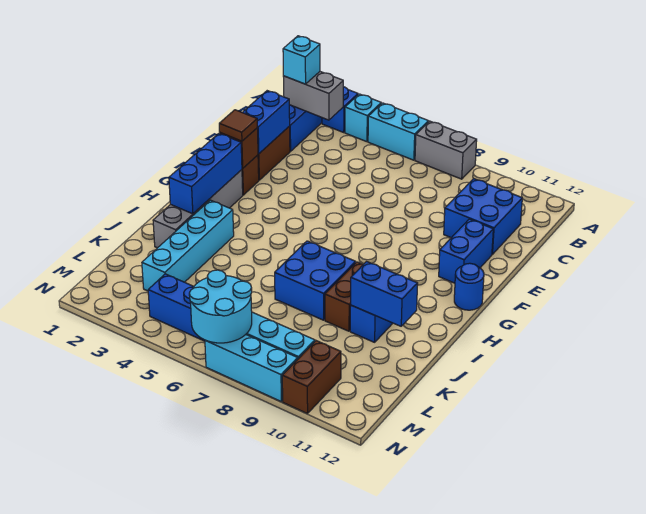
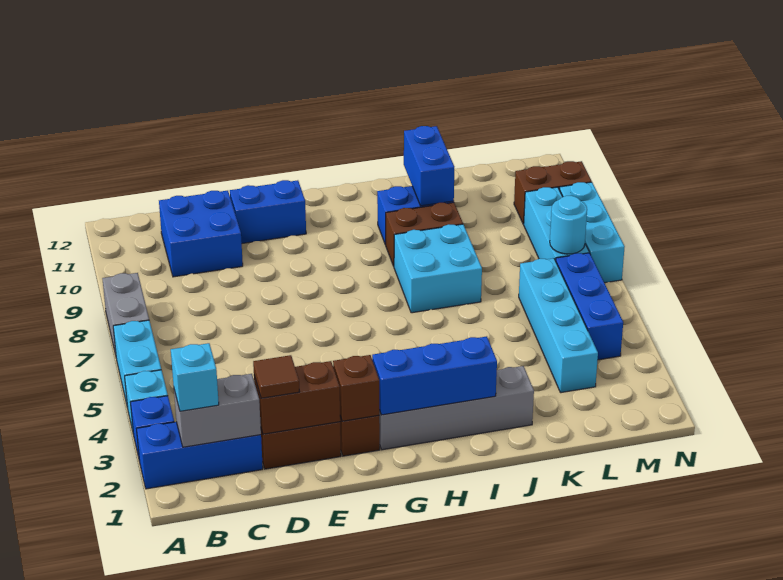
grey 1x2 brick [283,72,343,120] -> grey 1x2 brick turned to [174,374,261,447]
blue 1x2 brick [242,91,290,154] -> brown 1x2 brick [254,361,340,434]
brown 1x1 tile [219,110,257,141] -> brown 1x1 tile moved to [253,355,300,398]
blue 1x1 round brick [454,263,484,310] -> none
cyan 1x4 brick [142,200,234,291] -> cyan 1x4 brick turned to [519,258,598,393]
blue 2x2 brick [275,241,356,320] -> cyan 2x2 brick [394,224,482,313]
cyan 2x2 round brick [189,270,252,343] -> cyan 1x1 round brick [550,196,587,254]

